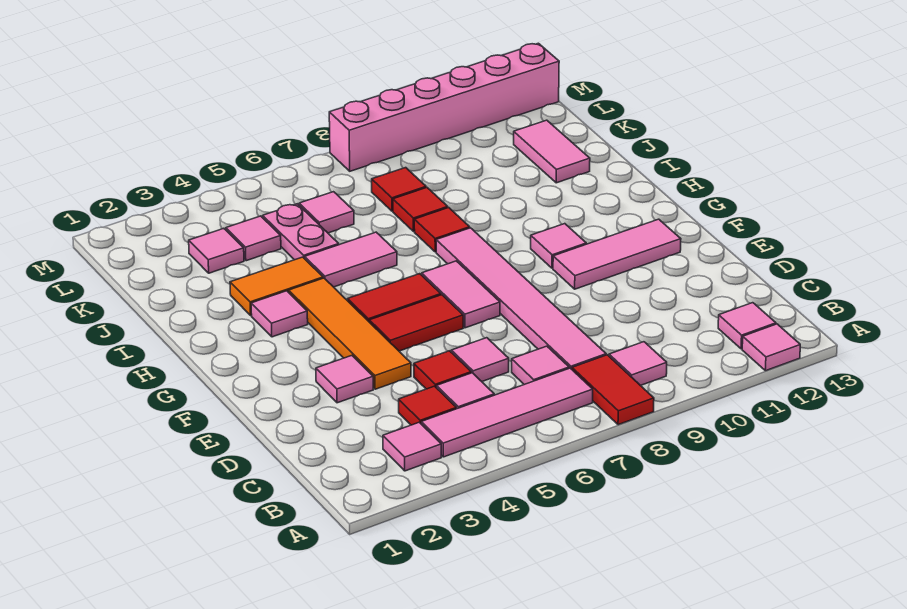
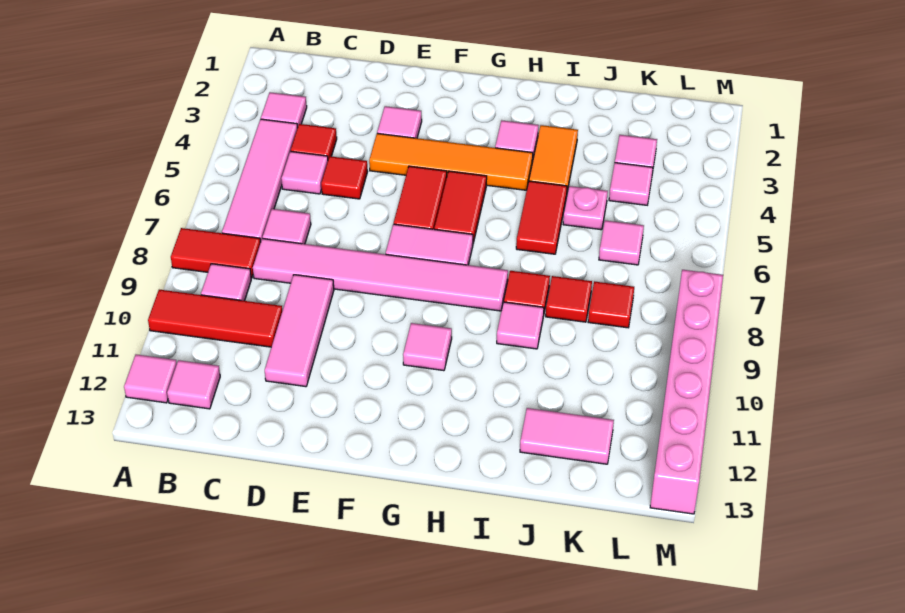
none -> red 1x3 tile [148,290,282,347]
pink 1x1 tile [451,338,509,381] -> pink 1x1 tile moved to [497,302,544,349]
pink 1x3 tile [553,219,681,289] -> pink 1x3 tile moved to [265,275,334,387]
pink 1x2 tile [305,232,397,287] -> red 1x2 tile [516,181,567,254]
pink 1x2 plate [263,204,339,260] -> pink 1x1 plate [563,186,608,230]

